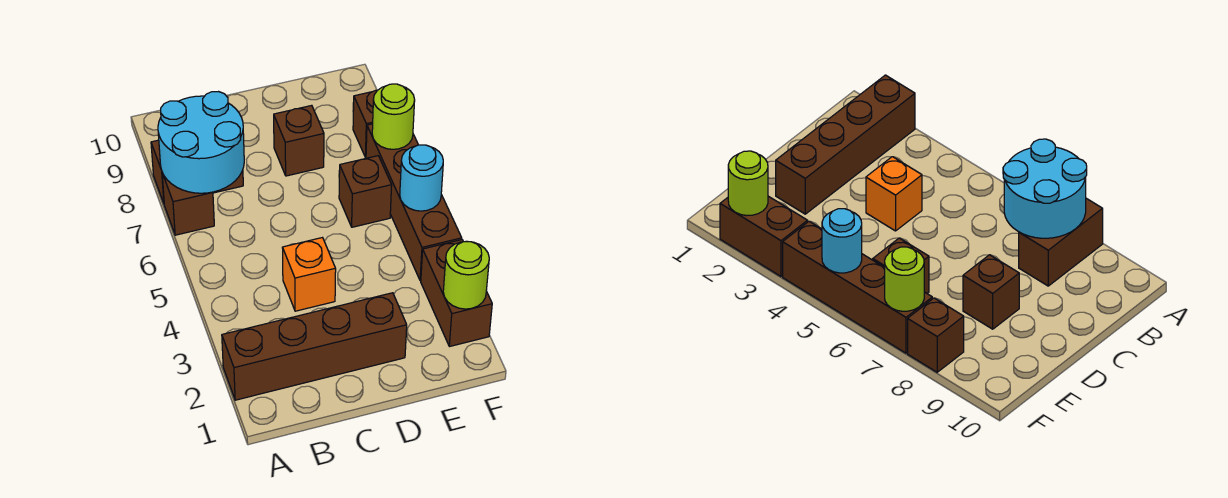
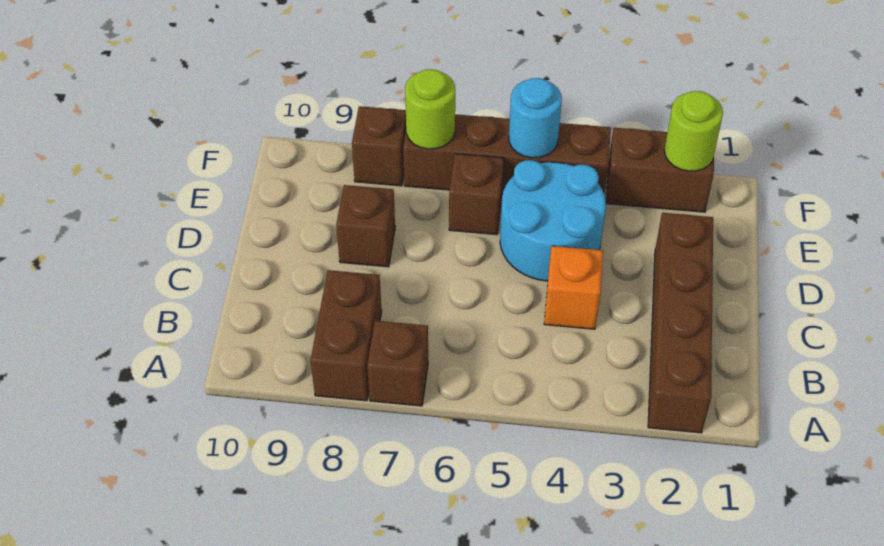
cyan 2x2 round brick [158,92,244,193] -> cyan 2x2 round brick moved to [500,160,606,281]

